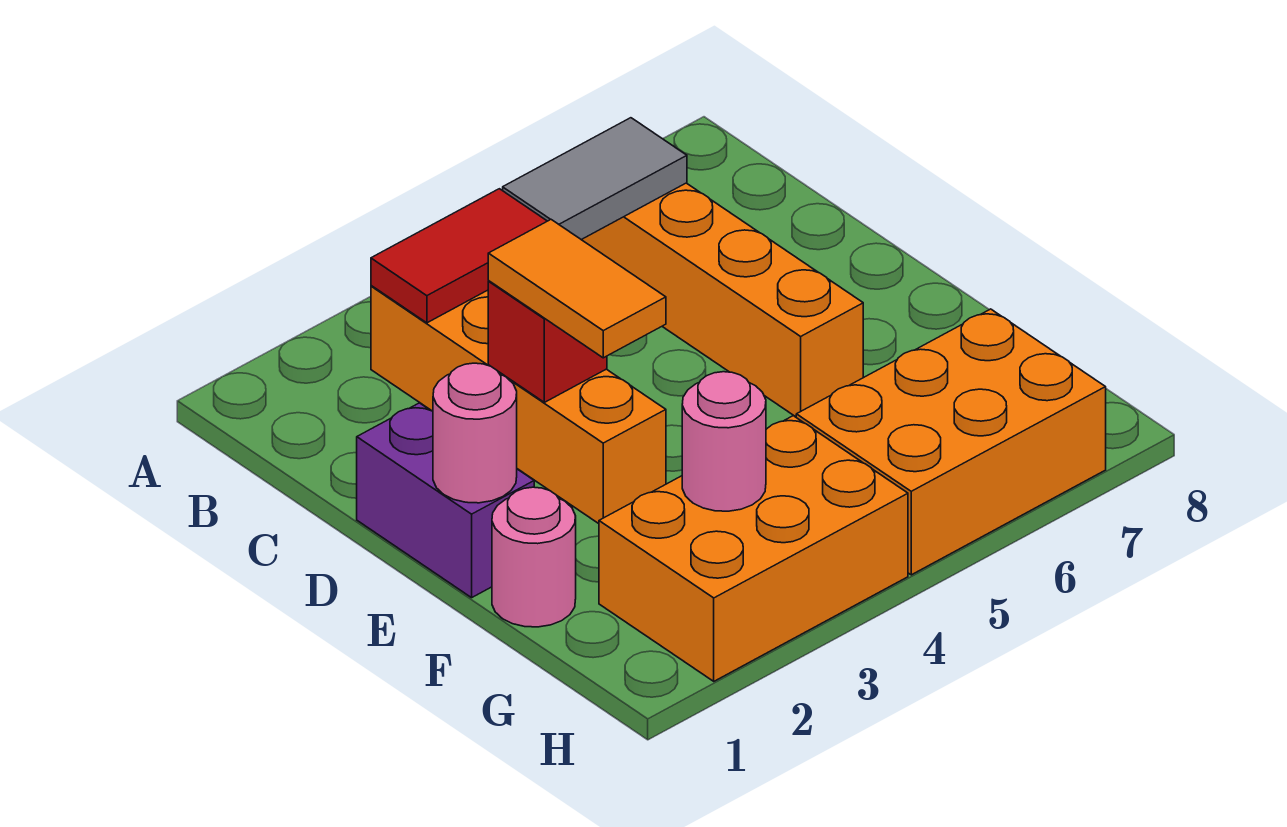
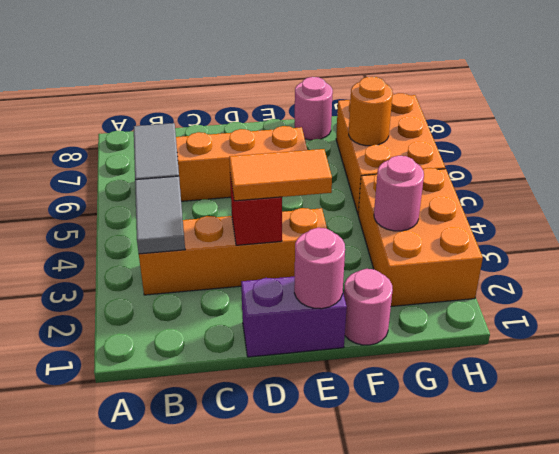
red 1x2 tile [371,189,547,323] -> grey 1x2 tile [135,176,185,254]
none -> pink 1x1 round brick [295,77,333,140]
none -> orange 1x1 round brick [349,77,393,146]

